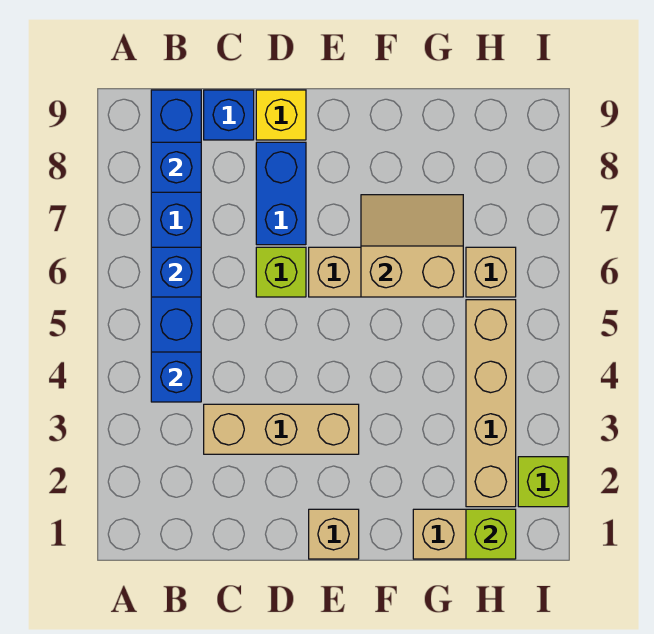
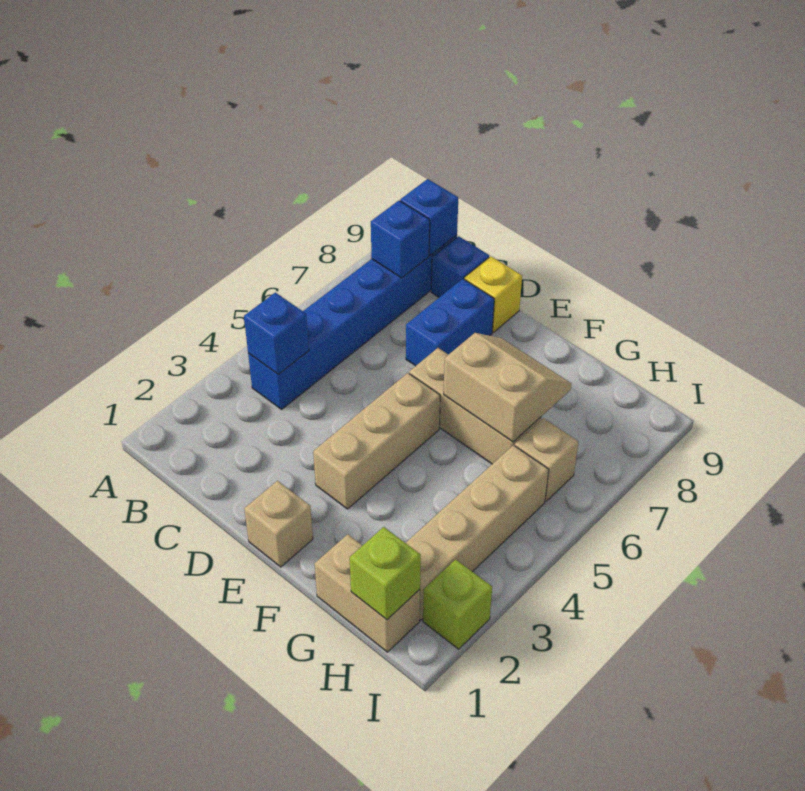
blue 1x1 brick [151,247,201,297] -> blue 1x1 brick moved to [400,179,458,255]
tan 1x3 brick [204,404,359,454] -> tan 1x3 brick turned to [313,373,440,509]
lime 1x1 brick [256,247,306,297] -> none

